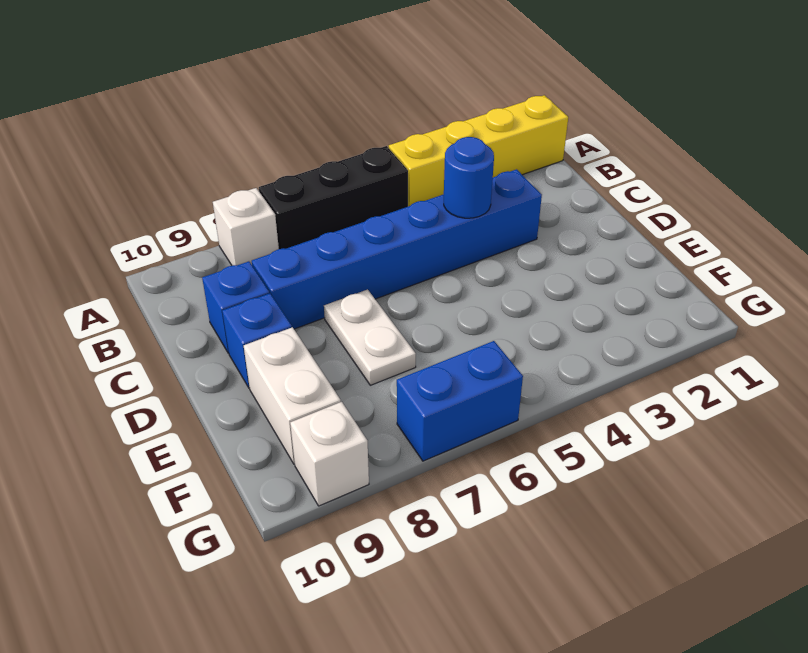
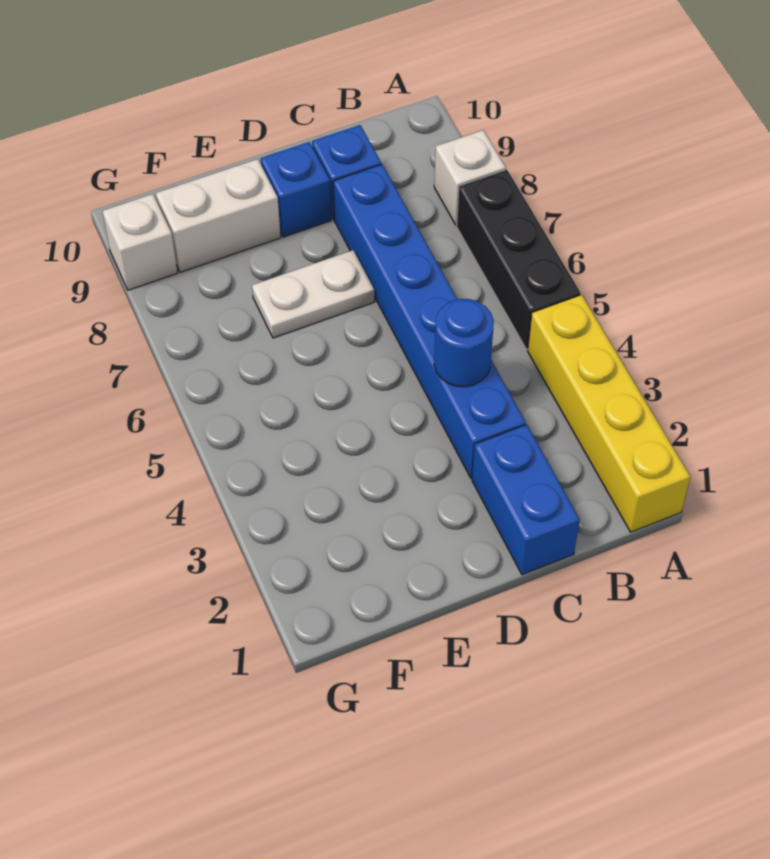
blue 1x2 brick [397,341,523,461] -> blue 1x2 brick moved to [472,425,580,575]

